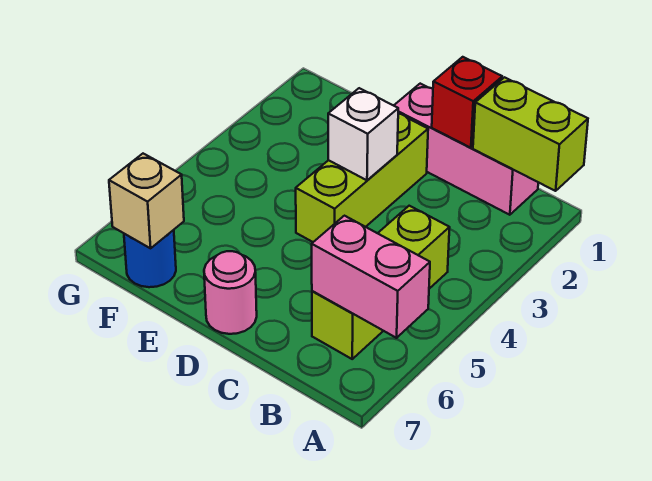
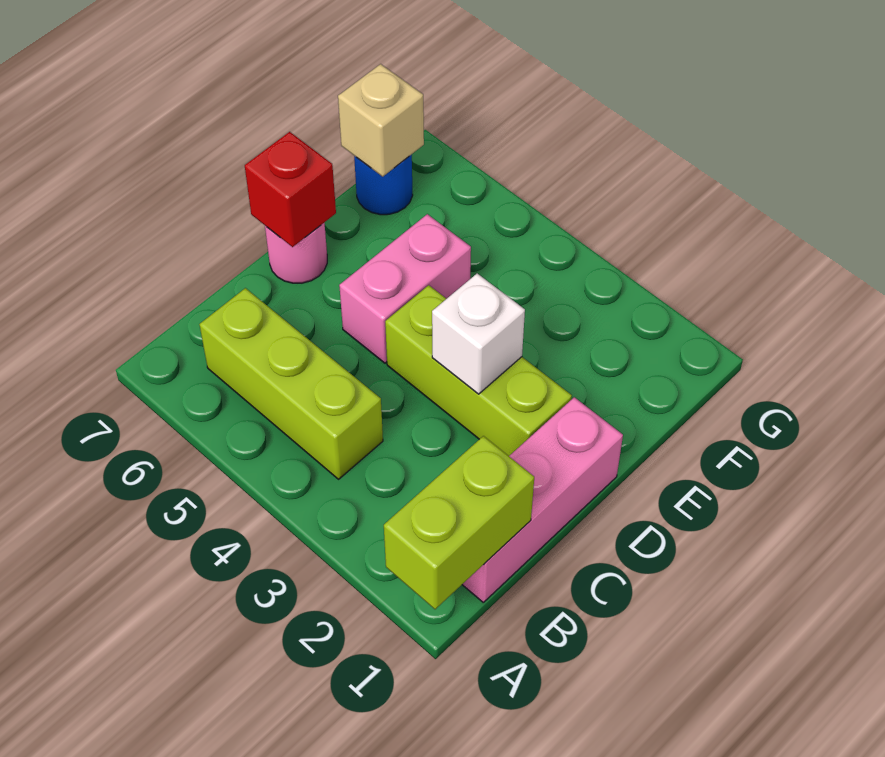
pink 1x2 brick [312,216,430,338] -> pink 1x2 brick moved to [339,214,471,363]
red 1x1 brick [432,57,502,148] -> red 1x1 brick moved to [245,132,336,247]

